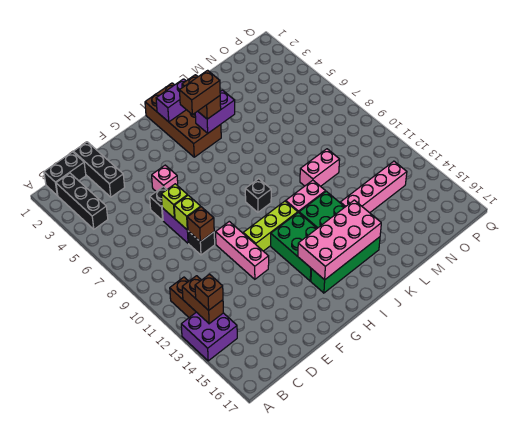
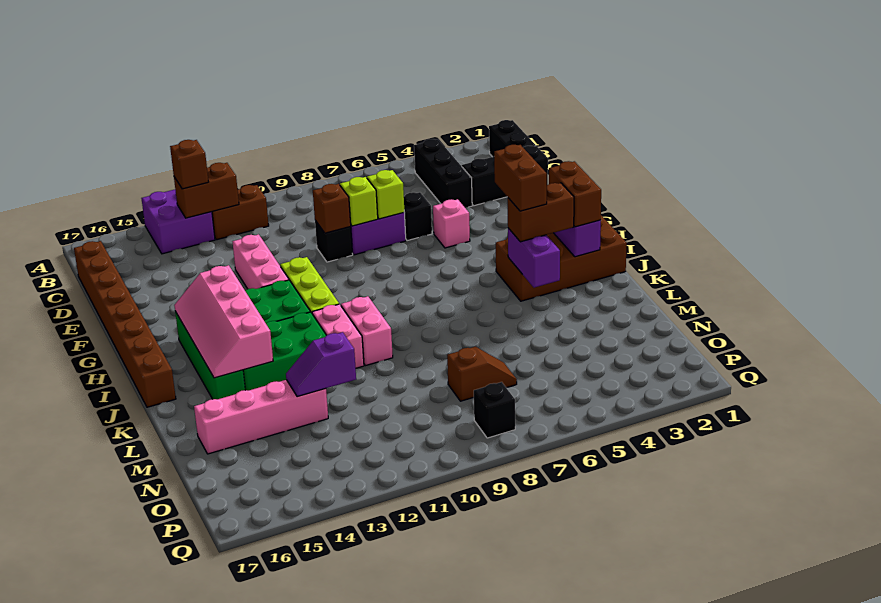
black 1x3 brick [56,173,108,229] -> black 1x3 brick turned to [414,139,472,207]
none -> brown 1x8 brick [74,241,176,407]
pink 1x3 brick [216,222,269,279] -> pink 1x3 brick turned to [233,234,289,289]
pink 2x4 brick [298,200,381,280] -> pink 2x4 slope [174,265,273,378]
none -> brown 1x2 brick [549,161,601,227]
black 1x1 brick [245,179,271,212] -> black 1x1 brick moved to [474,382,515,438]
pink 1x2 brick [300,149,340,186] -> pink 1x2 brick moved to [341,296,393,366]
pink 1x4 brick [340,161,407,213] -> pink 1x4 brick turned to [194,380,328,454]
none -> purple 1x2 slope [286,332,356,397]
none -> brown 1x2 slope [447,347,517,401]

